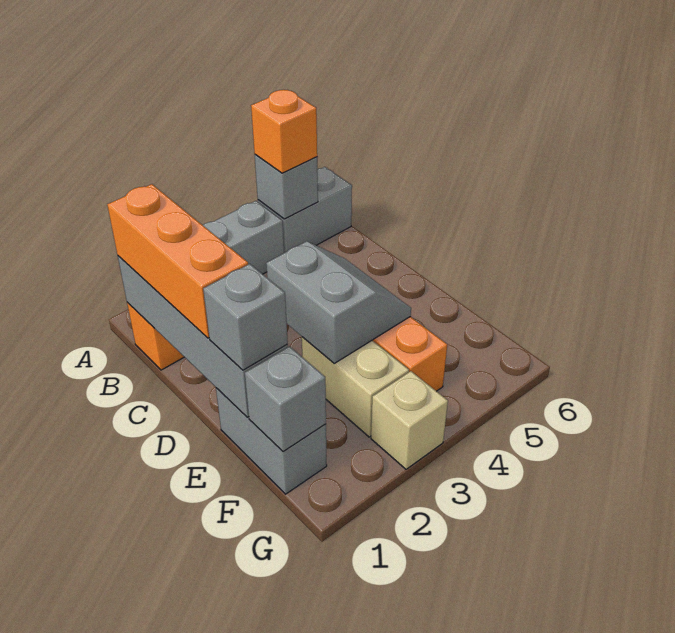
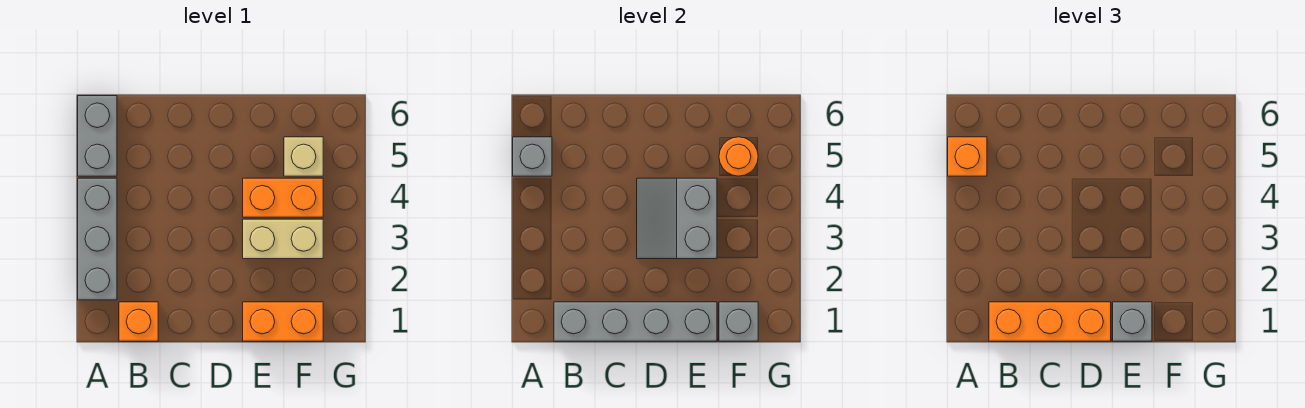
grey 2x2 slope [266,241,411,363] -> grey 2x2 slope turned to [637,178,717,259]
grey 1x2 brick [216,388,327,494] -> orange 1x2 brick [243,302,323,341]
none -> orange 1x1 round brick [719,137,758,176]
tan 1x1 brick [371,371,448,469] -> tan 1x1 brick moved to [284,137,323,176]

